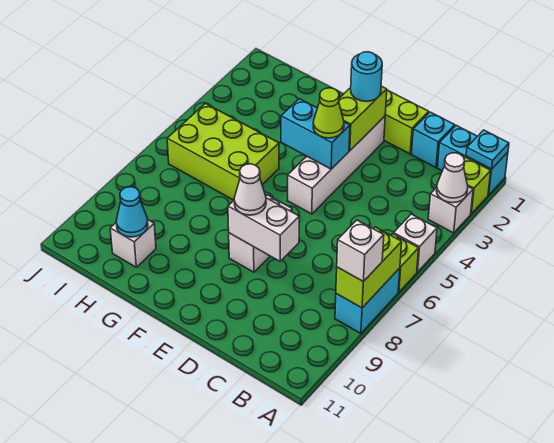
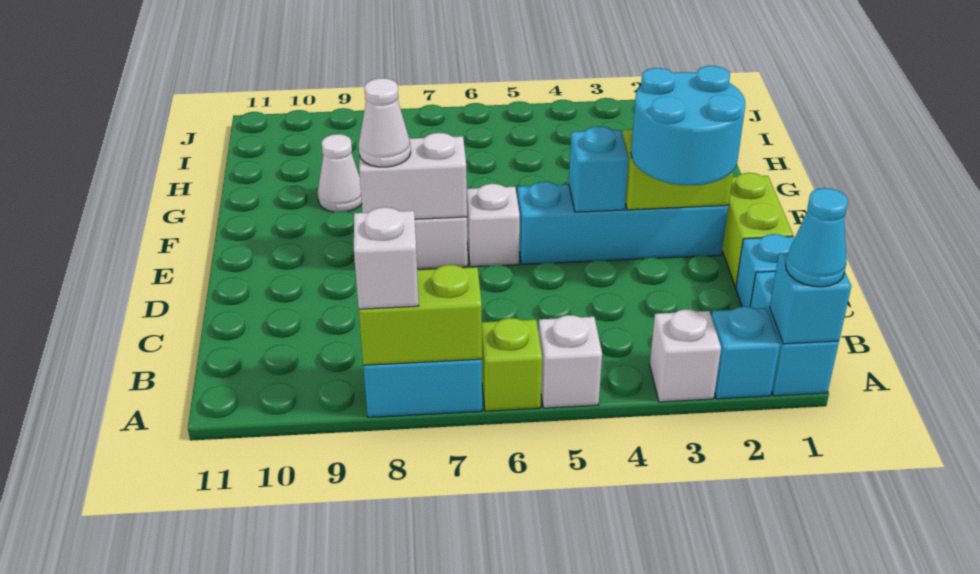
cyan 1x1 plate [466,130,509,169] -> cyan 1x1 brick [770,253,851,344]
lime 1x1 brick [464,157,491,214] -> cyan 1x1 brick [711,307,780,399]
white 1x1 cone [437,153,468,203] -> white 1x1 cone moved to [318,134,362,212]
white 1x2 brick [228,198,299,261] -> white 1x2 brick turned to [359,133,467,219]
white 1x4 brick [288,116,385,214] -> cyan 1x4 brick [517,182,728,264]
cyan 1x1 round brick [351,52,382,101] -> cyan 2x2 round brick [631,66,745,185]
cyan 1x2 brick [281,99,350,169] -> cyan 1x1 brick [569,126,629,212]
lime 1x1 cone [313,88,344,138] -> none
lime 2x3 brick [167,104,279,200] -> none
white 1x1 brick [110,219,156,267] -> white 1x1 brick moved to [467,184,520,267]
cyan 1x1 cone [116,187,148,237] -> cyan 1x1 cone moved to [786,188,848,287]

